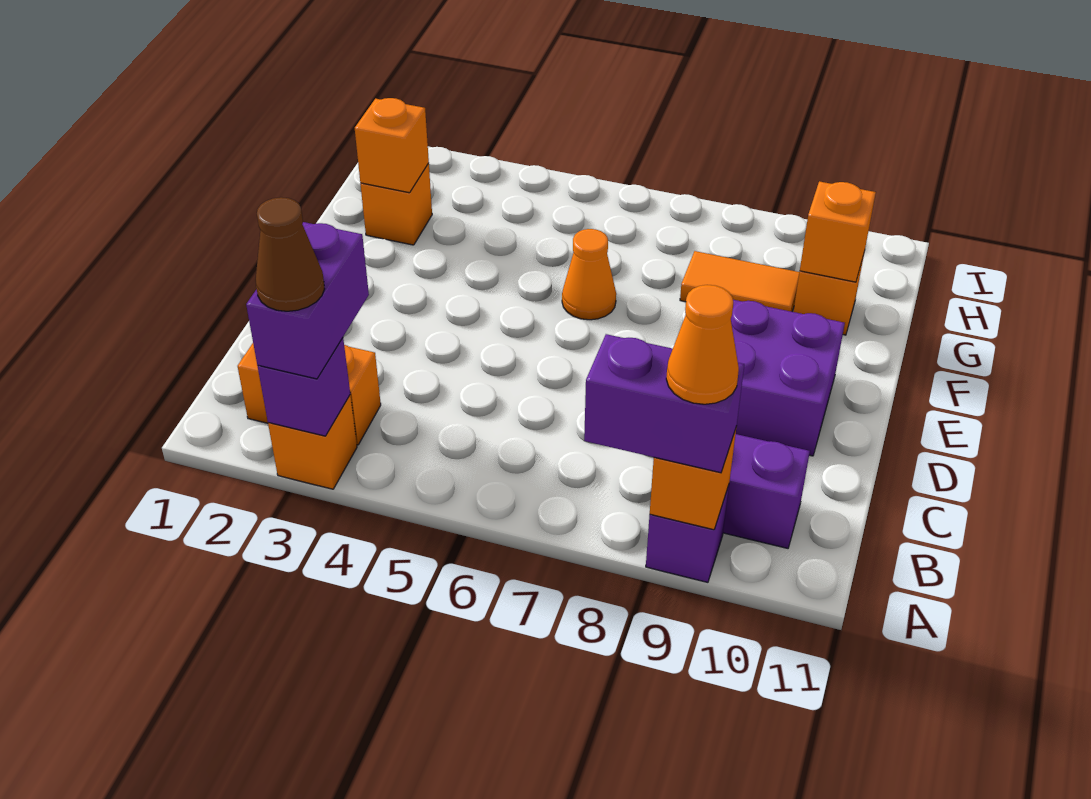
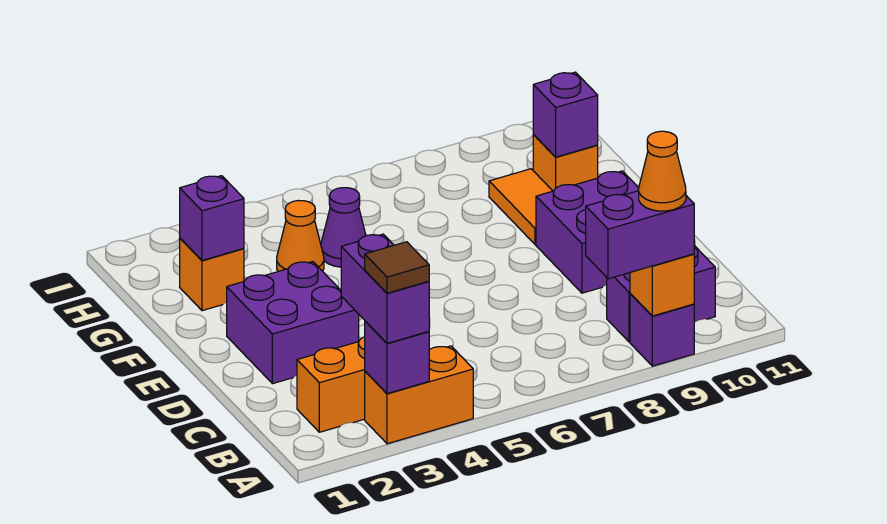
orange 1x1 brick [268,395,357,489] -> orange 1x2 brick [365,346,473,444]
brown 1x1 cone [256,197,324,311] -> brown 1x1 tile [365,242,429,293]
none -> purple 2x2 brick [227,262,359,384]
orange 1x1 cone [562,229,616,320] -> orange 1x1 cone moved to [277,200,324,271]
orange 1x1 brick [355,98,429,193] -> purple 1x1 brick [180,176,244,260]
none -> purple 1x1 cone [321,188,366,267]
orange 1x2 tile [680,251,799,312] -> orange 1x2 tile turned to [489,169,552,244]
orange 1x1 brick [800,181,876,282] -> purple 1x1 brick [533,72,598,157]

